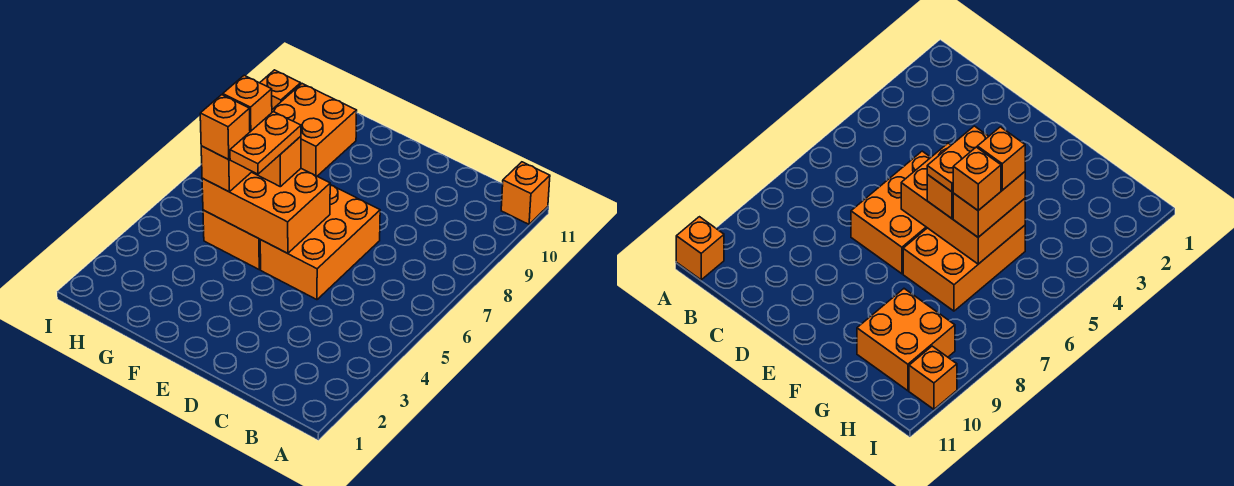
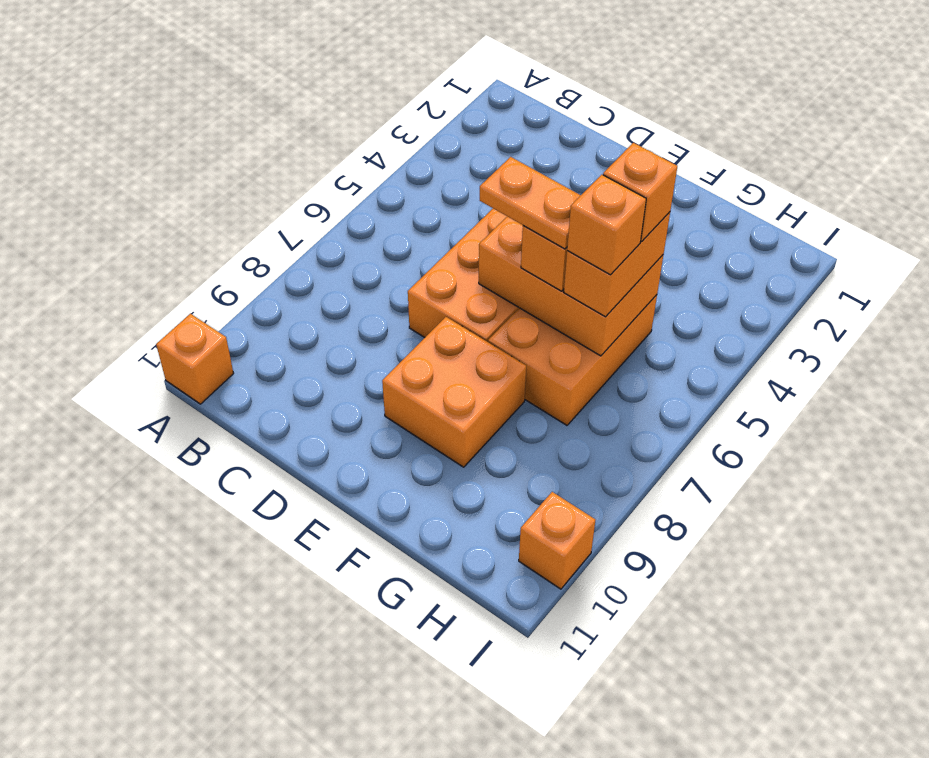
orange 1x2 plate [230,112,301,174] -> orange 1x2 plate turned to [480,157,581,249]
orange 2x2 brick [272,84,357,176] -> orange 2x2 brick moved to [382,317,526,467]

